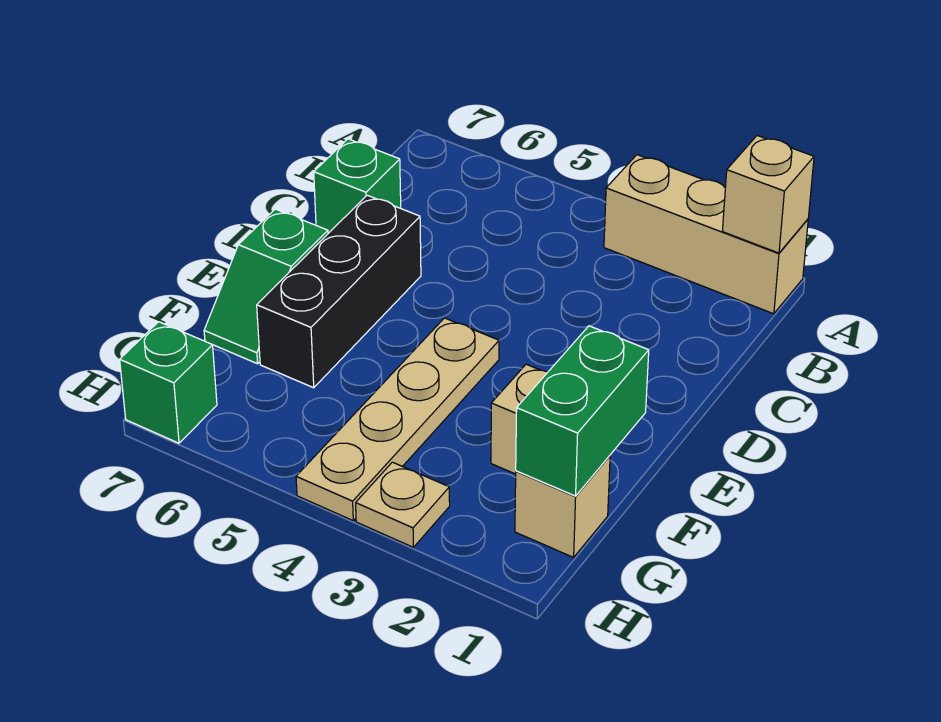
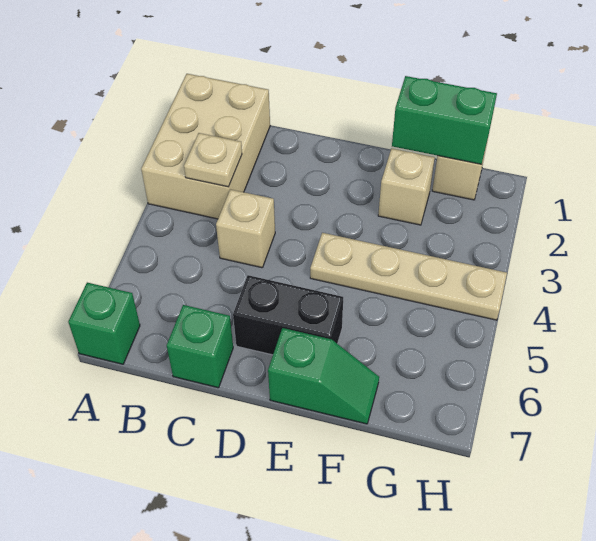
tan 1x3 brick [604,155,808,314] -> tan 2x3 brick [141,74,270,219]
tan 1x1 brick [722,136,814,253] -> tan 1x1 brick moved to [216,189,275,268]
black 1x3 brick [257,195,421,388] -> black 1x2 brick [233,275,343,355]
tan 1x1 plate [356,462,450,547] -> tan 1x1 plate moved to [184,133,242,187]
green 1x1 brick [120,322,217,443] -> green 1x1 brick moved to [68,283,140,364]

